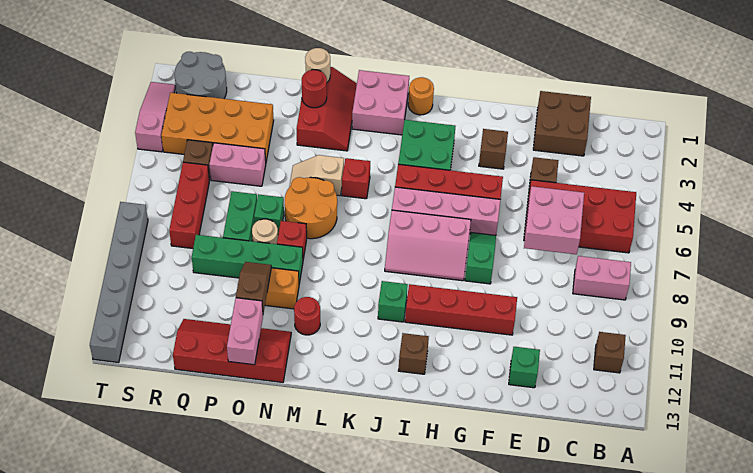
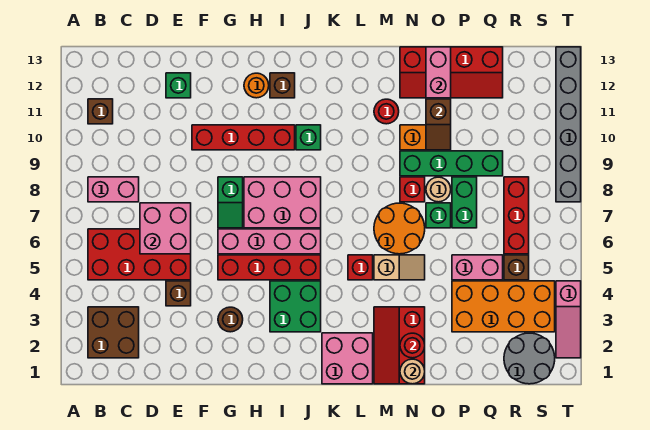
brown 2x2 brick [533,91,591,156] -> brown 2x2 brick moved to [88,307,139,358]
brown 1x1 brick [479,129,508,169] -> brown 1x1 round brick [218,307,243,332]
pink 2x3 slope [385,210,471,281] -> pink 2x3 brick [244,177,321,228]
orange 1x1 round brick [408,77,434,115] -> orange 1x1 round brick moved to [244,73,269,98]

